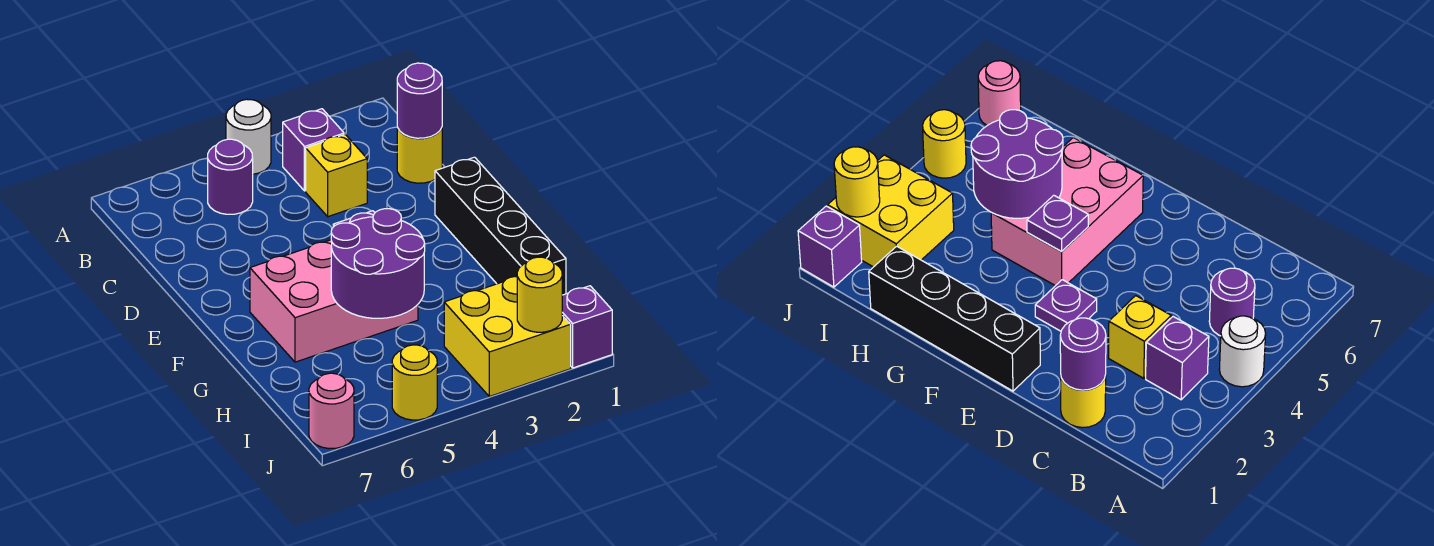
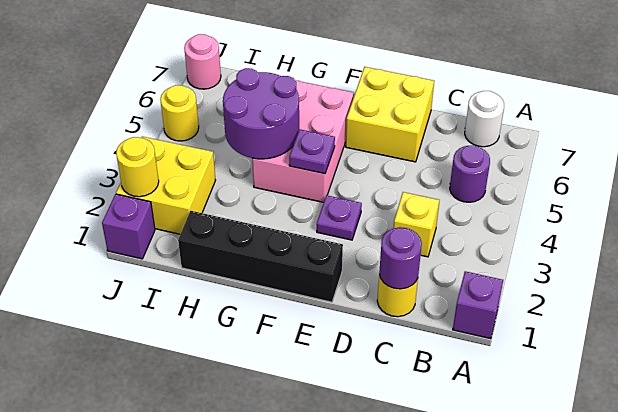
white 1x1 round brick [226,99,271,174] -> white 1x1 round brick moved to [465,91,504,147]
purple 1x1 brick [283,109,344,191] -> purple 1x1 brick moved to [453,271,503,339]
none -> yellow 2x2 brick [346,67,434,162]

